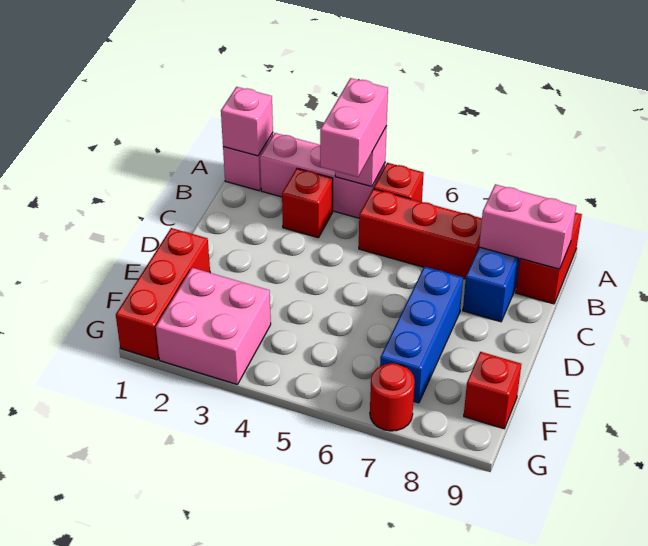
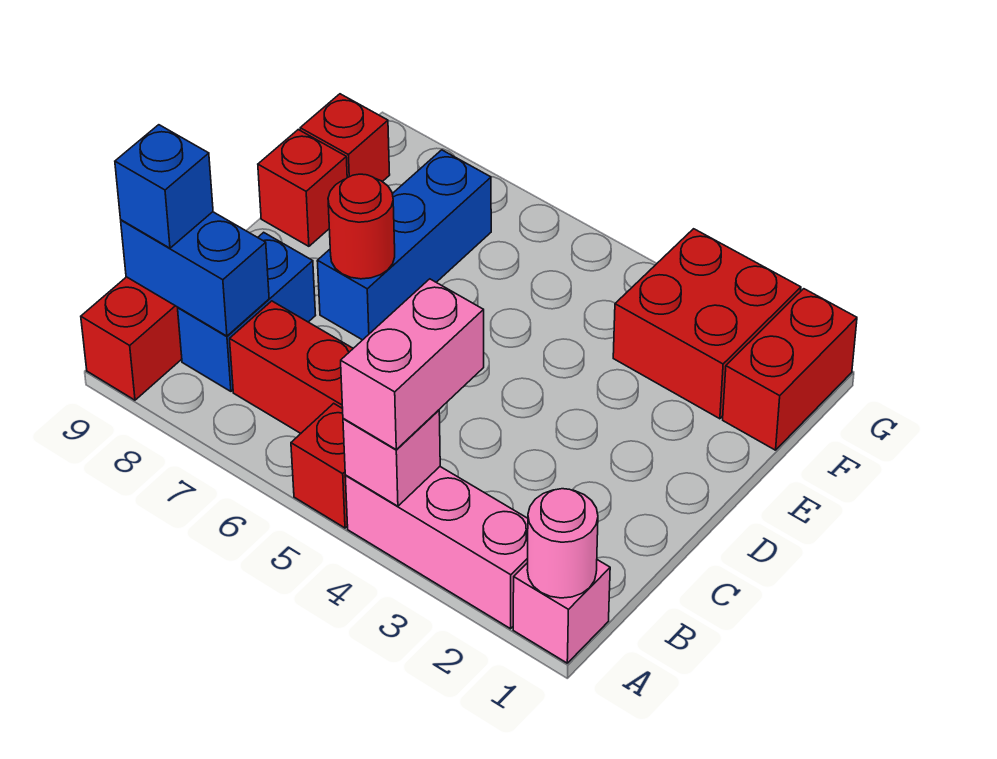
pink 1x1 brick [221,87,273,156] -> pink 1x1 round brick [527,489,598,598]
red 1x1 brick [282,168,333,238] -> red 1x1 brick moved to [258,130,347,246]
pink 1x2 brick [479,184,576,269] -> blue 1x2 brick [121,212,269,336]
none -> blue 1x1 brick [115,125,213,248]
red 1x3 brick [116,228,210,360] -> red 1x2 brick [723,289,857,450]
pink 2x2 brick [156,268,271,385] -> red 2x2 brick [613,229,801,419]
red 1x1 round brick [370,363,415,431] -> red 1x1 round brick moved to [328,174,395,279]

